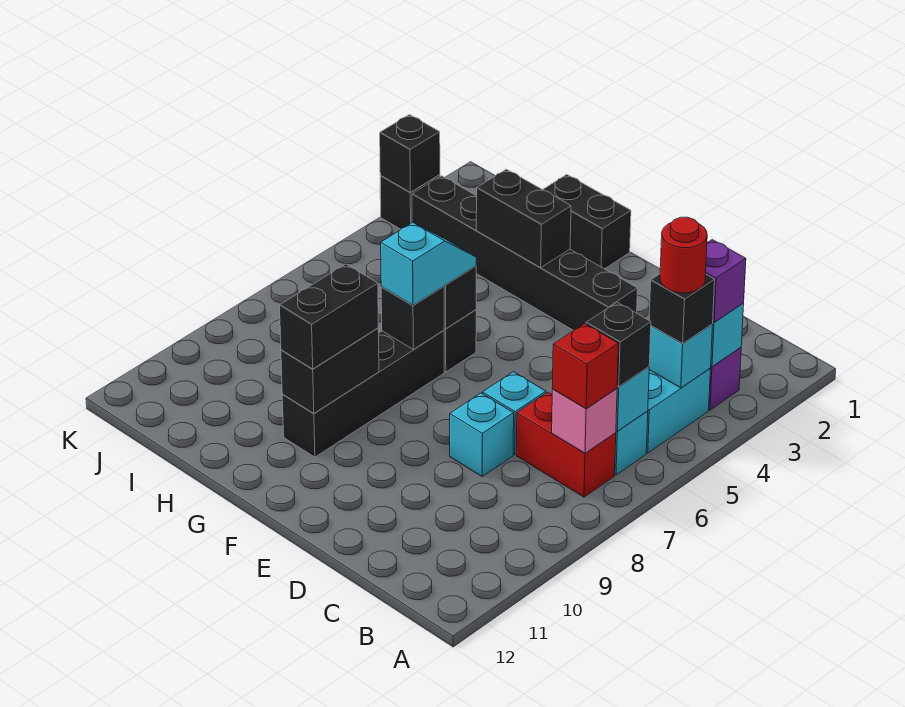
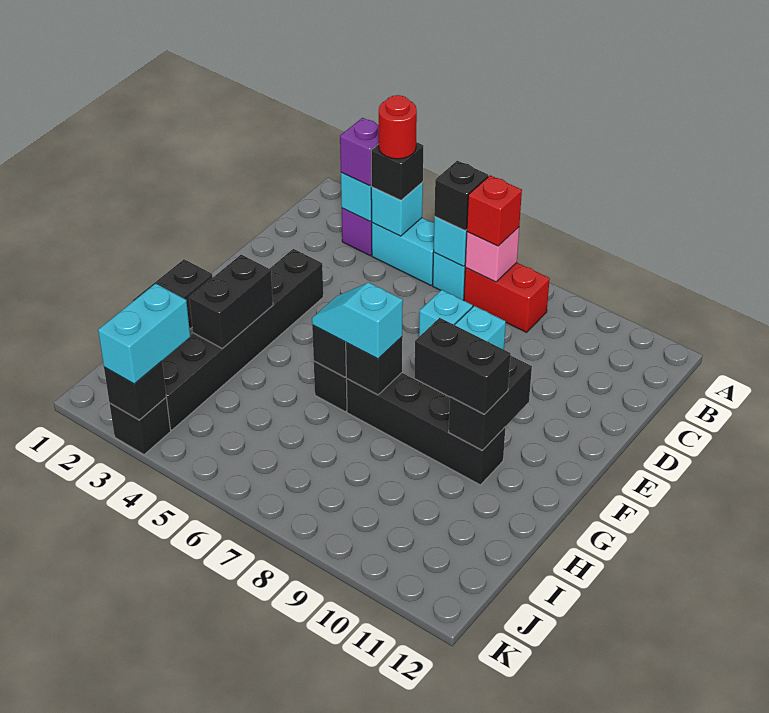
red 1x2 brick [516,392,616,497] -> red 1x2 brick turned to [464,263,550,332]
black 1x2 brick [281,328,379,414] -> black 1x2 brick turned to [449,355,532,450]
none -> cyan 1x2 brick [98,283,190,384]

